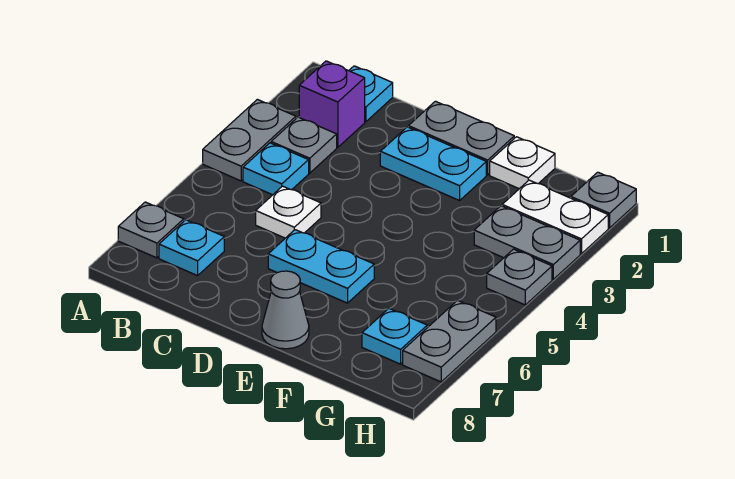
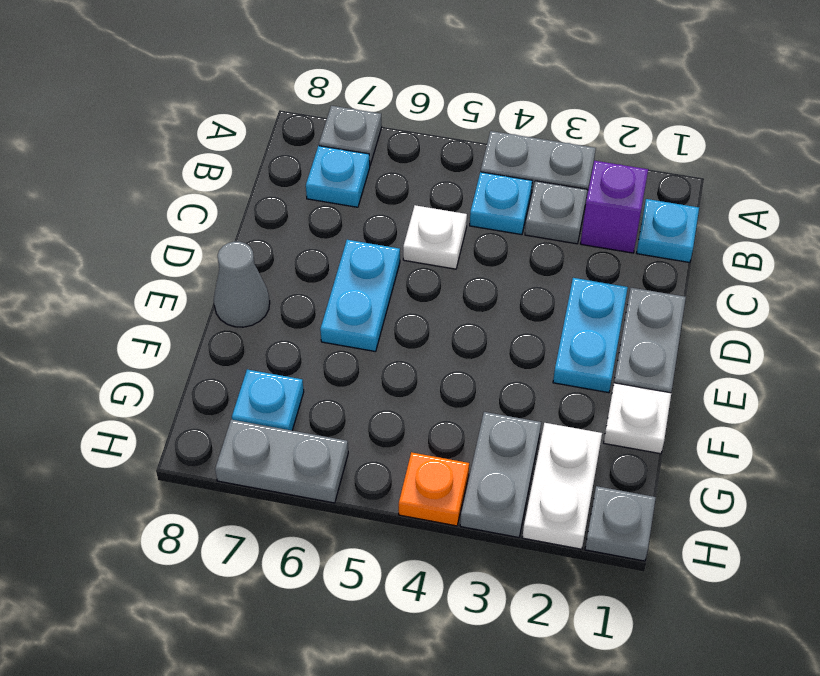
grey 1x1 plate [487,249,552,305] -> orange 1x1 plate [399,452,469,526]

